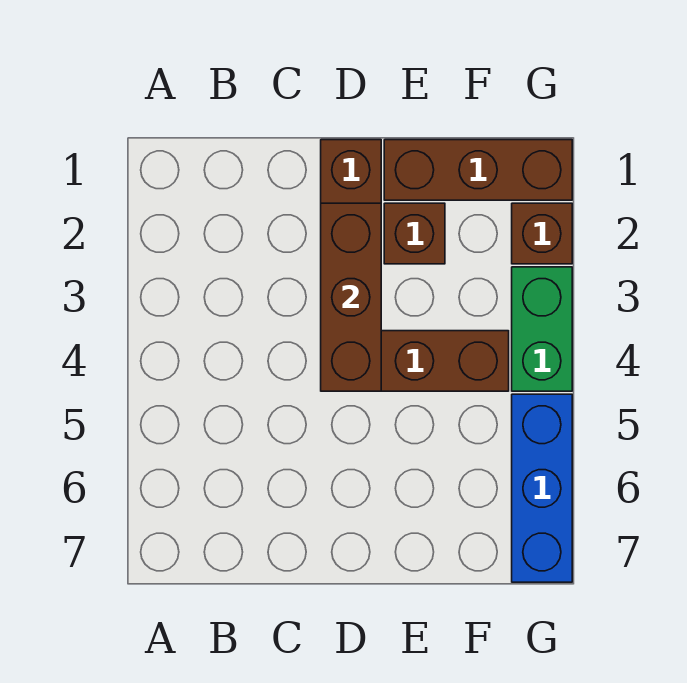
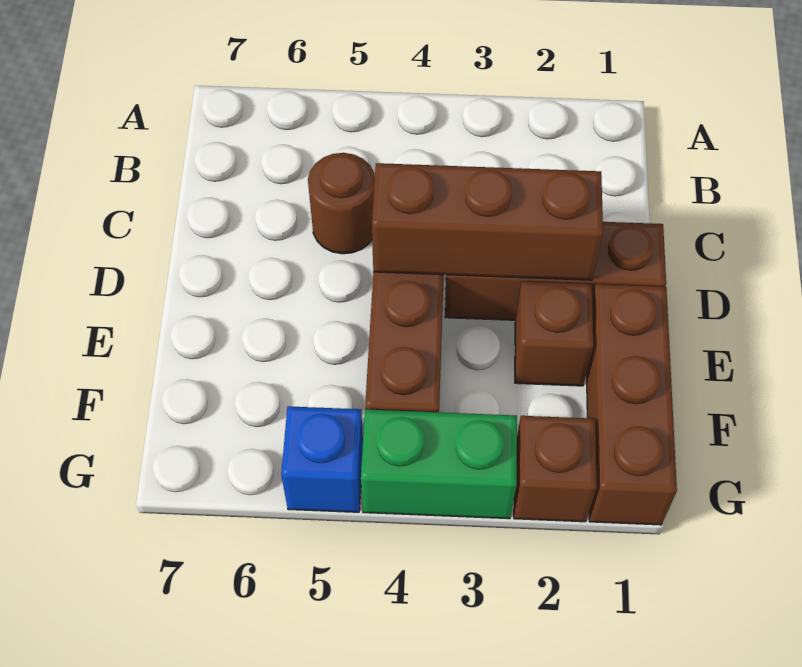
none -> brown 1x1 round brick [308,153,375,254]
blue 1x3 brick [512,394,572,582] -> blue 1x1 brick [281,406,363,512]

